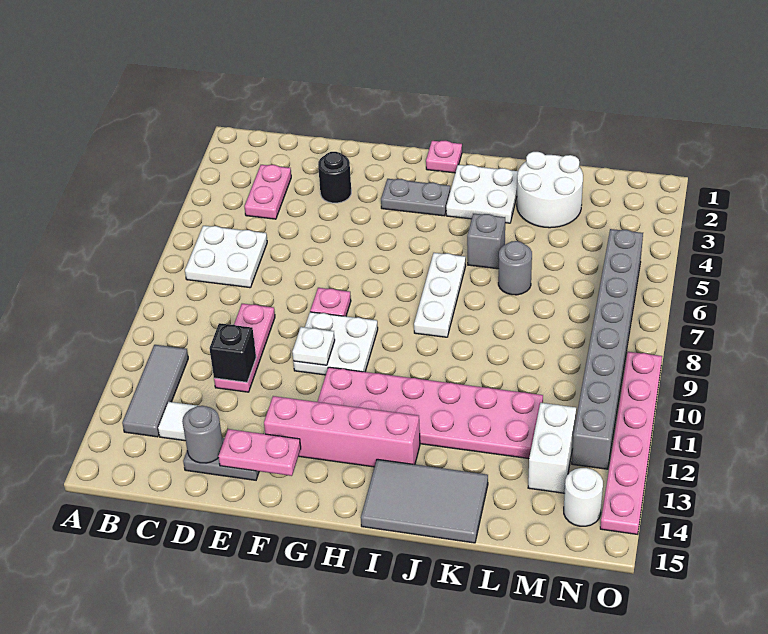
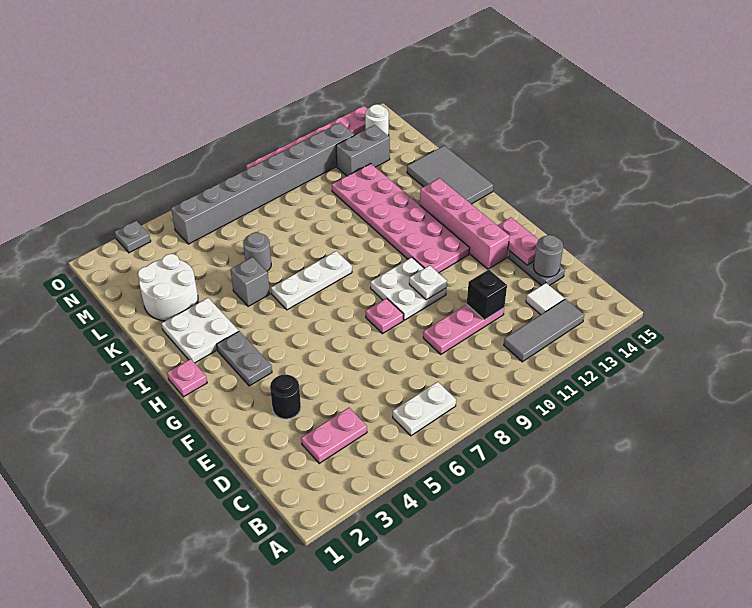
white 2x2 plate [185,226,267,288] -> white 1x2 plate [393,382,456,436]
white 1x2 brick [528,403,576,493] -> grey 1x2 brick [336,125,390,176]
none -> grey 1x1 plate [115,221,151,253]

